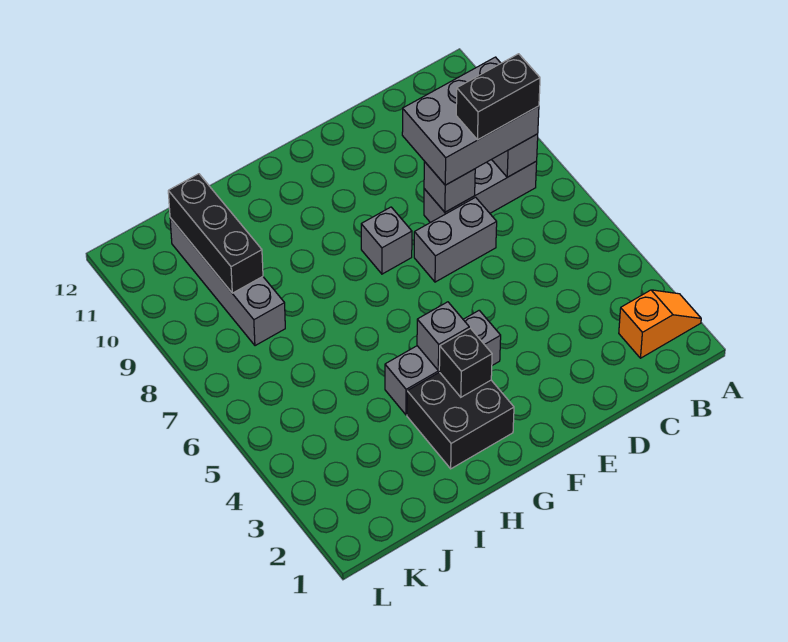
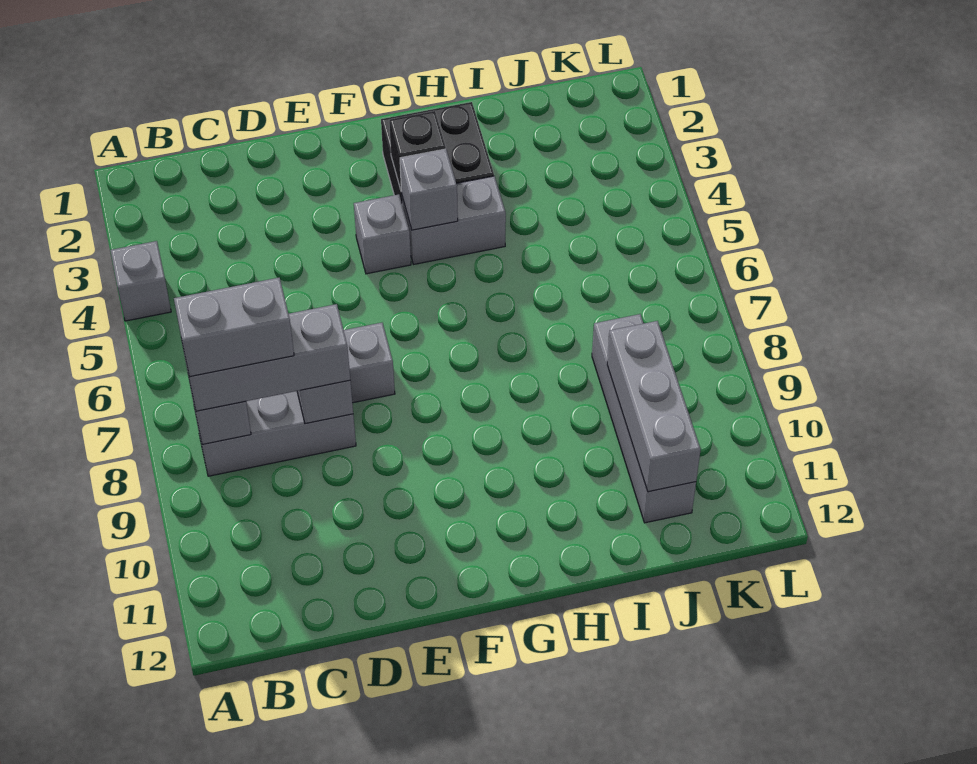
orange 1x2 slope [619,290,701,358] -> none
grey 2x3 brick [402,57,539,185] -> grey 1x3 brick [182,304,350,411]
black 1x2 brick [456,54,540,140] -> grey 1x2 brick [174,278,294,377]
grey 1x1 brick [361,207,412,274] -> grey 1x1 brick moved to [110,241,171,321]
black 1x3 brick [168,174,263,293] -> grey 1x3 brick [607,321,701,492]

